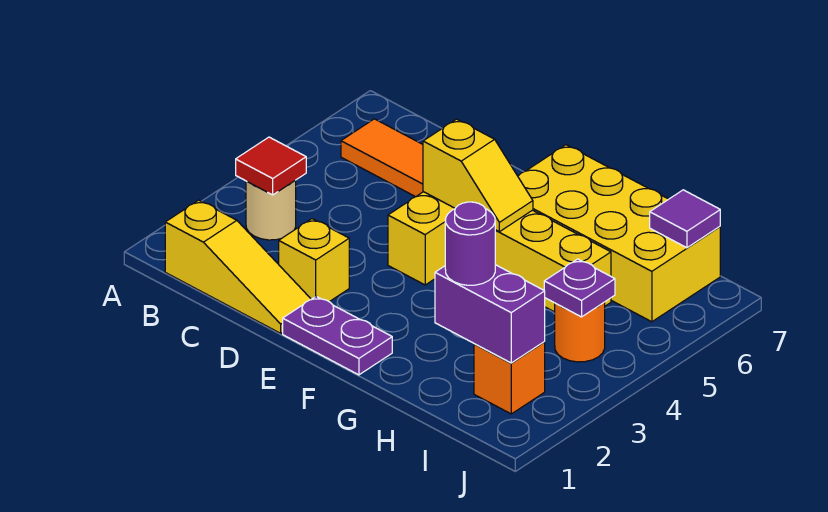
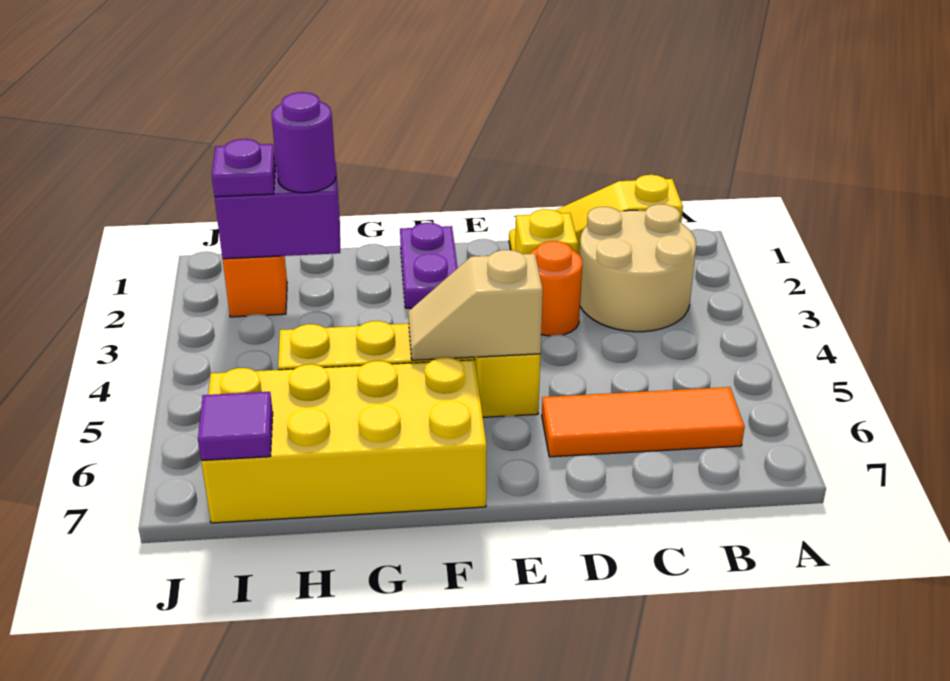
tan 1x1 round brick [246,180,296,240] -> tan 2x2 round brick [580,204,696,332]
red 1x1 tile [236,137,306,195] -> none
purple 1x2 plate [283,296,392,375] -> purple 1x2 plate turned to [400,223,458,308]
yellow 1x2 slope [423,119,533,232] -> tan 1x2 slope [408,250,543,360]
orange 1x1 round brick [555,302,605,362] -> orange 1x1 round brick moved to [529,241,582,336]
purple 1x1 plate [544,259,615,317] -> purple 1x1 plate moved to [212,139,276,197]

